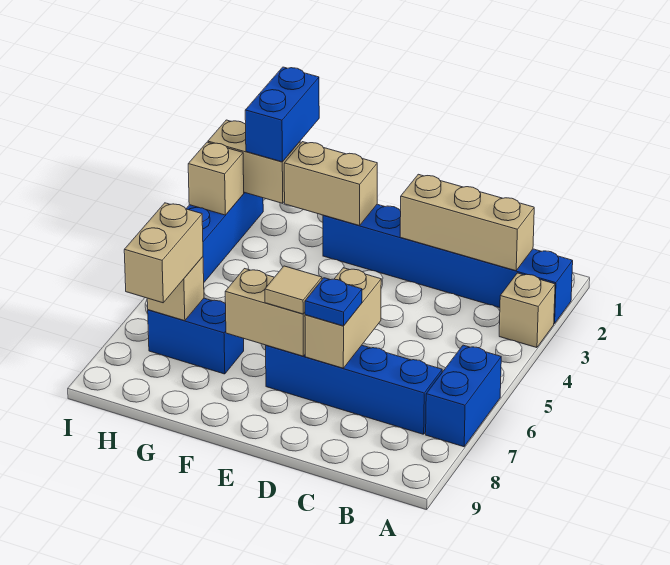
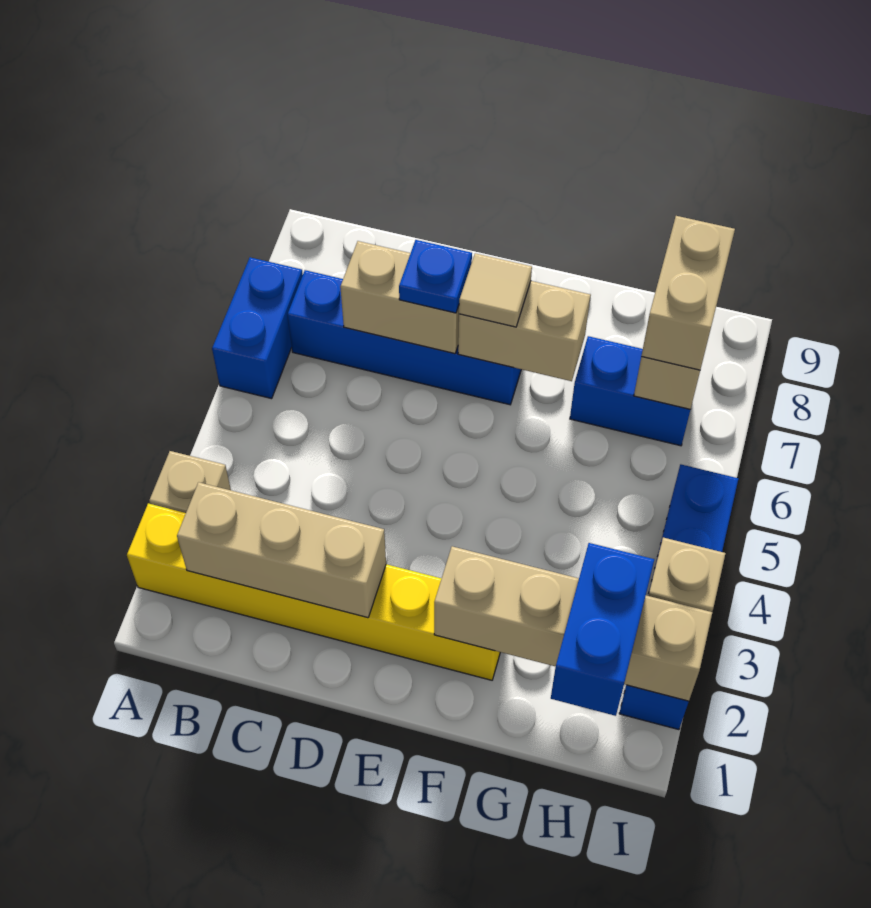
blue 1x6 brick [323,204,573,324] -> yellow 1x6 brick [127,503,500,680]
tan 1x2 brick [305,268,381,368] -> tan 1x2 brick turned to [340,241,459,354]

